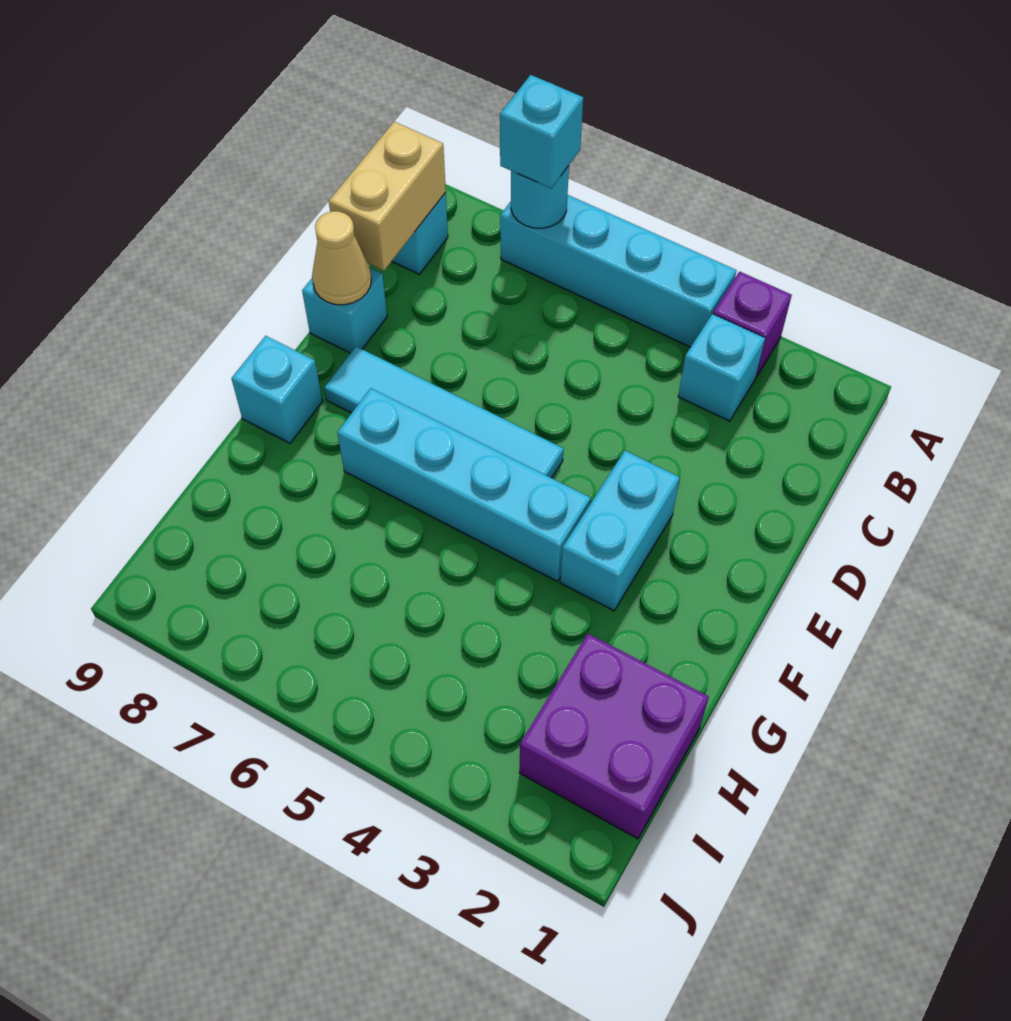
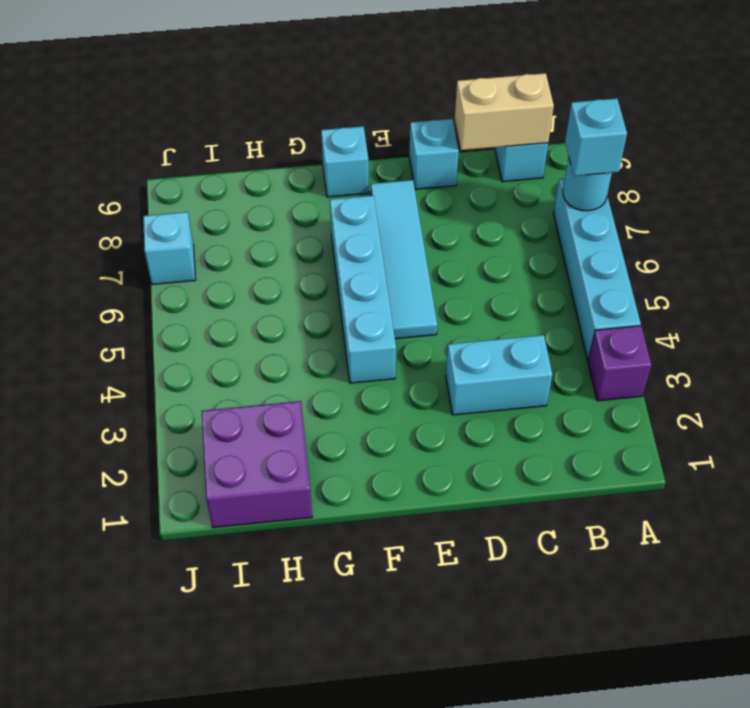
cyan 1x1 brick [678,314,765,421] -> cyan 1x1 brick moved to [143,212,196,284]
tan 1x1 cone [312,211,371,305] -> none
cyan 1x2 brick [560,451,680,611] -> cyan 1x2 brick moved to [446,335,552,415]

